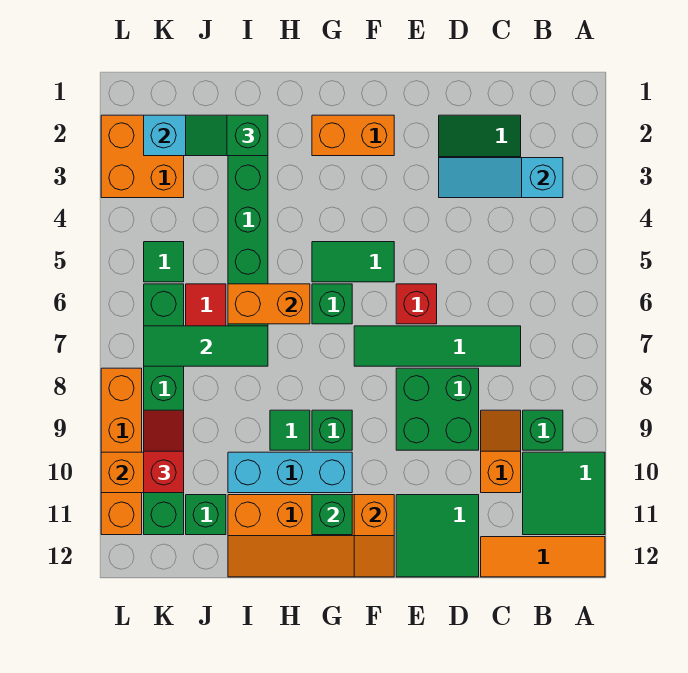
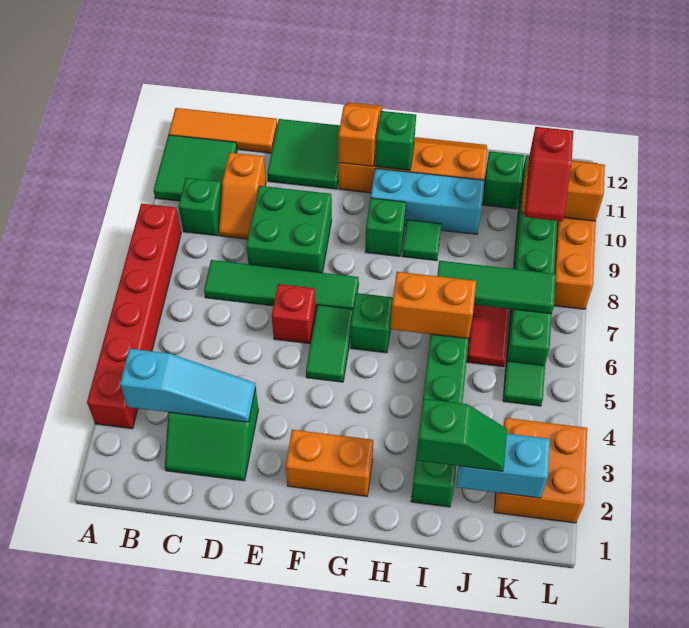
none -> red 1x6 brick [87,203,181,429]
green 1x2 tile [312,242,394,282] -> green 1x2 tile turned to [306,305,353,382]

